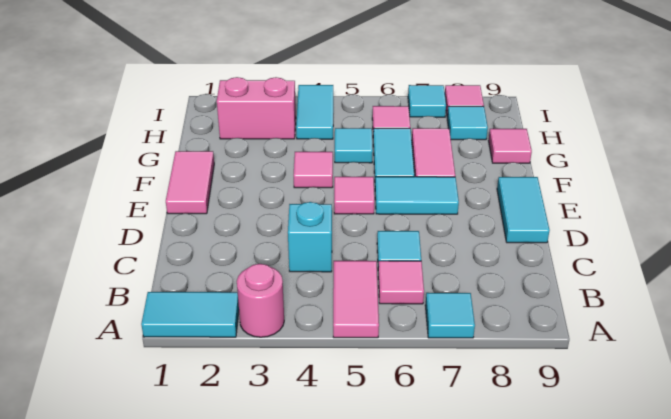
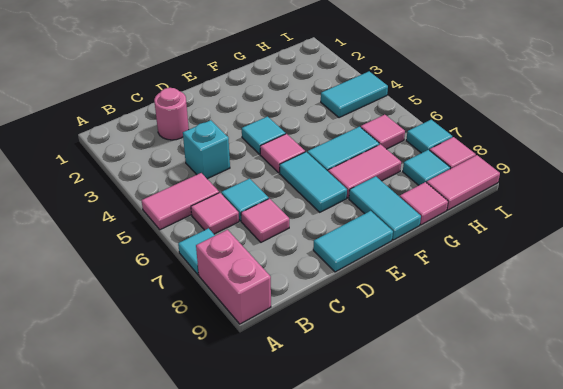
cyan 1x2 tile [141,292,239,337] -> cyan 1x2 tile moved to [349,176,421,240]
pink 1x1 round brick [237,264,284,337] -> pink 1x1 round brick moved to [154,88,189,140]
pink 1x2 tile [166,151,214,214] -> pink 1x2 tile moved to [427,155,500,210]
pink 1x1 tile [294,152,333,188] -> pink 1x1 tile moved to [241,199,289,242]
cyan 1x1 tile [335,128,373,163] -> cyan 1x1 tile moved to [242,116,286,154]
pink 1x2 brick [217,77,296,139] -> pink 1x2 brick moved to [196,230,271,324]

